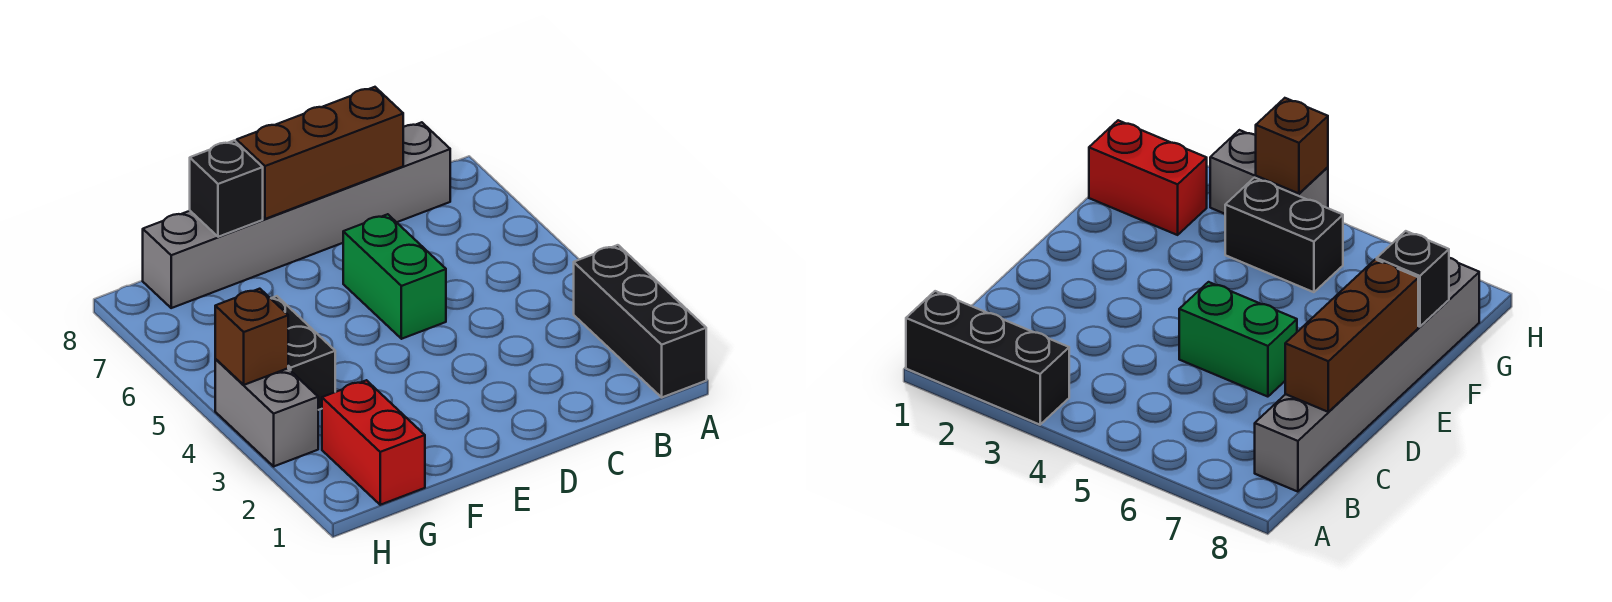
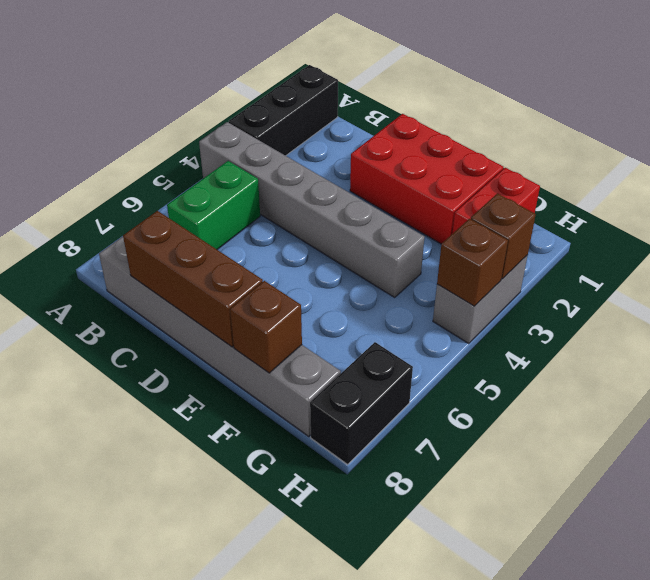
none -> grey 1x6 brick [199,122,424,297]
none -> red 2x3 brick [350,114,503,244]
green 1x2 brick [343,214,446,339] -> green 1x2 brick moved to [167,161,260,249]
black 1x1 brick [190,140,263,237] -> brown 1x1 brick [230,281,302,373]
black 1x2 brick [271,296,335,410] -> black 1x2 brick moved to [310,342,413,464]
none -> brown 1x1 brick [471,194,536,279]

